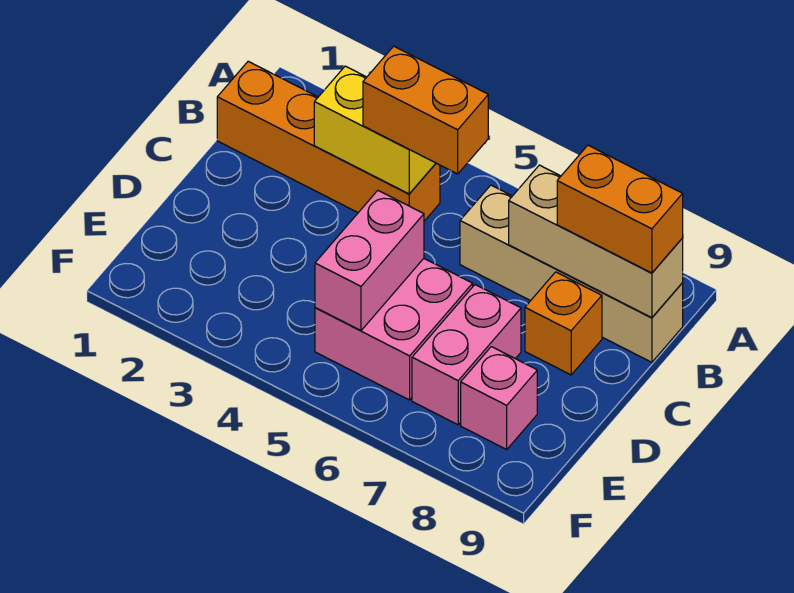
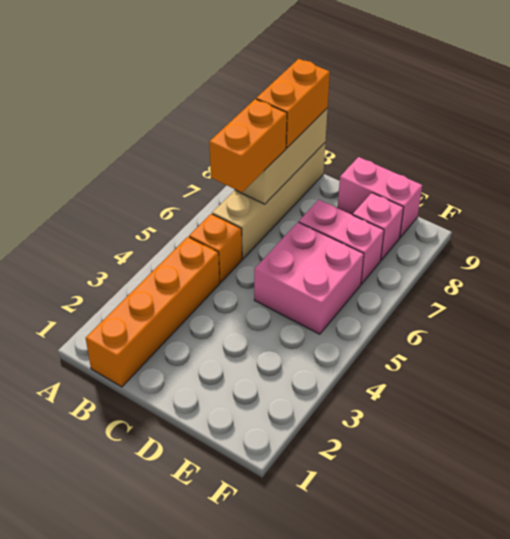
yellow 1x2 brick [314,66,436,194] -> none
orange 1x2 brick [363,46,488,174] -> orange 1x2 brick moved to [209,99,287,192]
orange 1x1 brick [525,272,602,375] -> orange 1x1 brick moved to [189,214,242,283]
pink 1x2 brick [315,191,424,330] -> pink 1x2 brick moved to [338,157,422,238]

